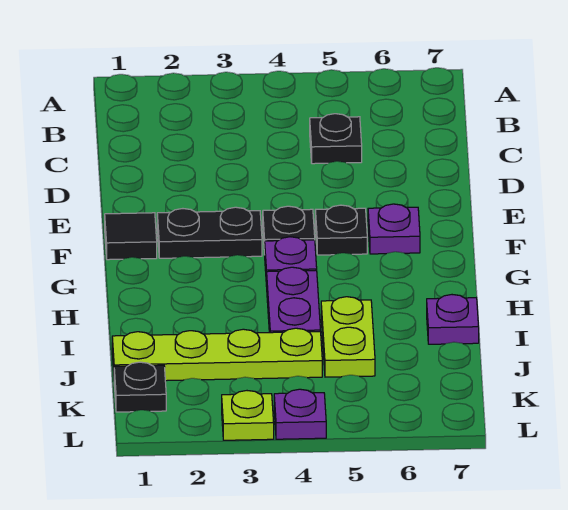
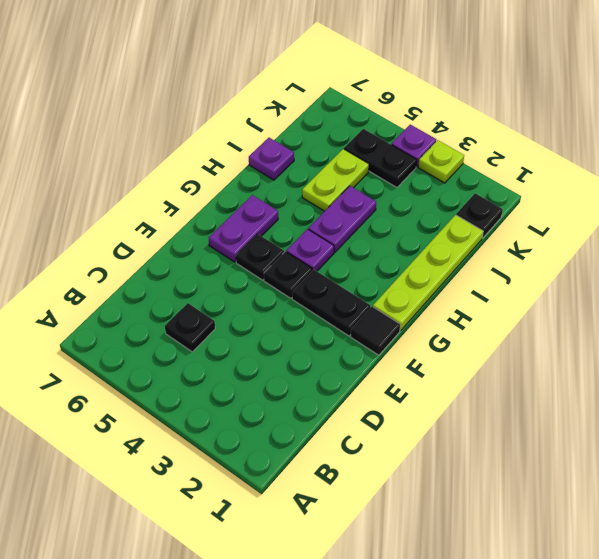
purple 1x1 plate [368,204,420,254] -> purple 1x2 plate [209,195,278,262]
lime 1x4 plate [112,328,322,381] -> lime 1x4 plate turned to [373,215,483,331]
none -> black 1x2 plate [344,129,417,187]

